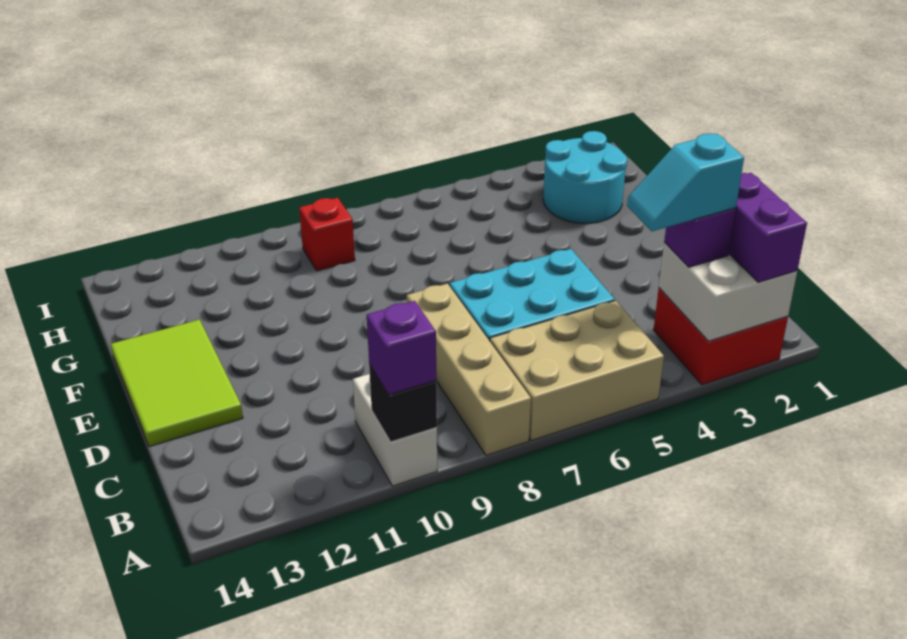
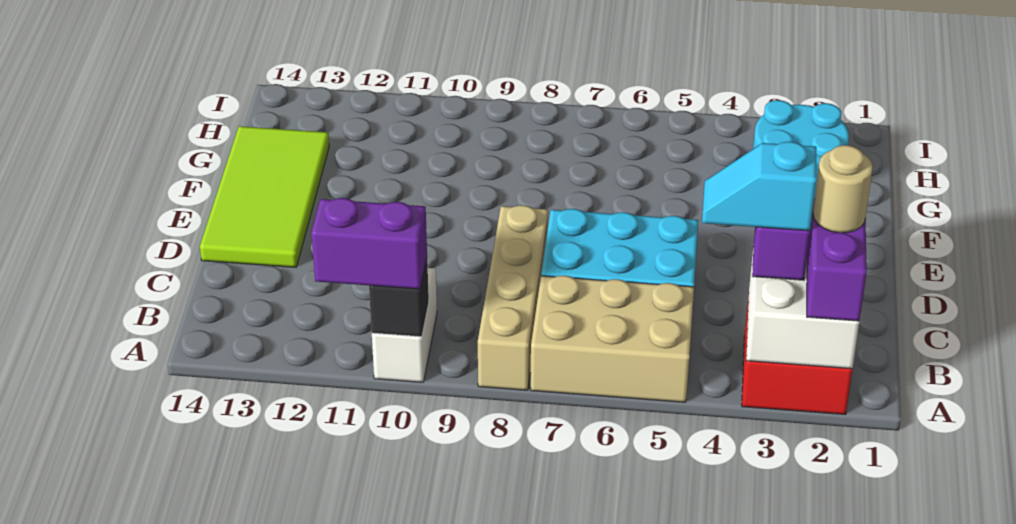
purple 1x1 brick [367,301,436,395] -> purple 1x2 brick [311,198,427,289]
none -> tan 1x1 round brick [813,145,873,233]
lime 2x3 tile [111,320,243,446] -> lime 2x4 tile [200,126,329,267]
red 1x1 brick [299,198,355,271] -> none

